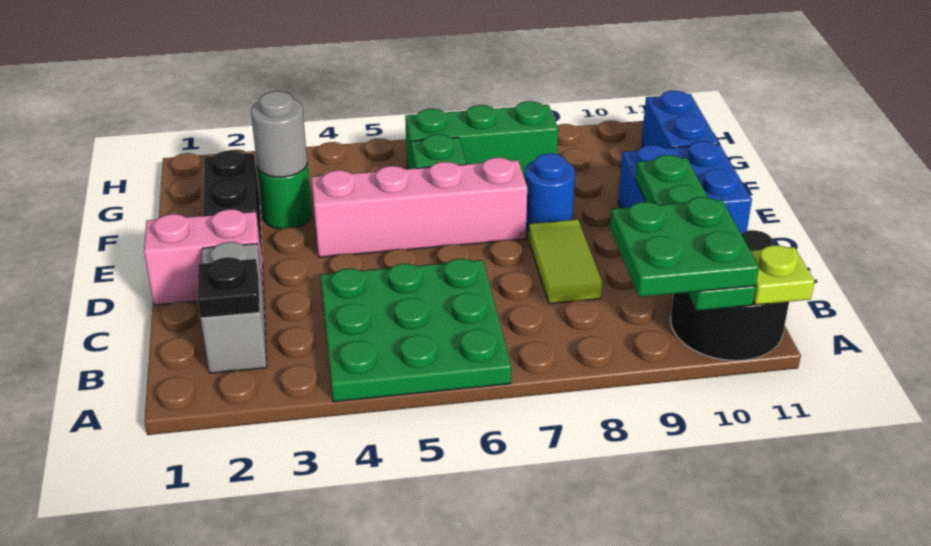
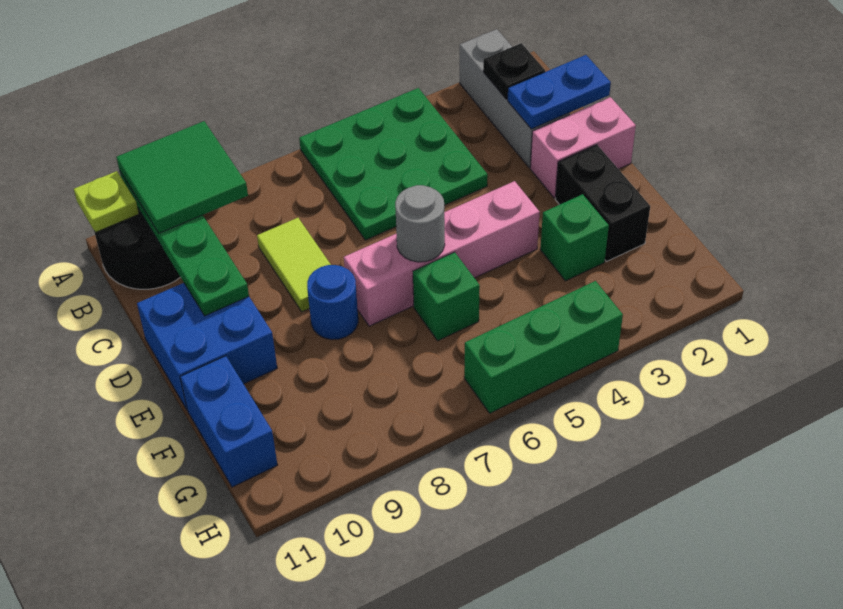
green 2x2 plate [610,197,759,297] -> green 2x2 tile [116,121,248,233]
grey 1x2 brick [201,242,267,373] -> grey 1x3 brick [459,29,570,168]
none -> blue 1x2 plate [508,55,611,129]
green 1x1 round brick [257,164,312,229] -> green 1x1 brick [540,194,609,281]
grey 1x1 round brick [251,91,307,177] -> grey 1x1 round brick moved to [395,185,445,262]
green 1x3 brick [405,101,558,178] -> green 1x3 brick moved to [464,281,623,413]

